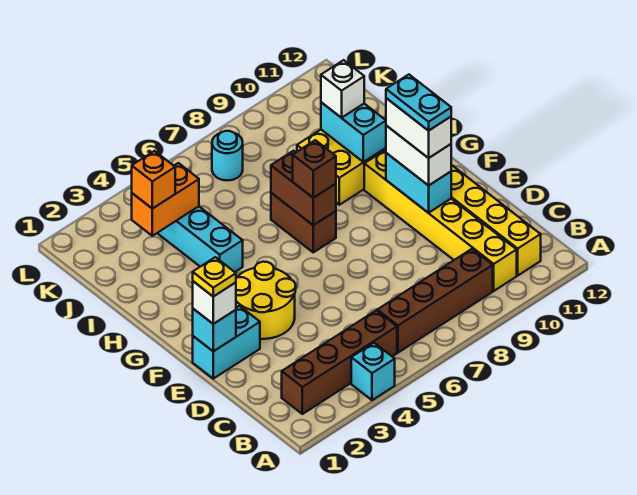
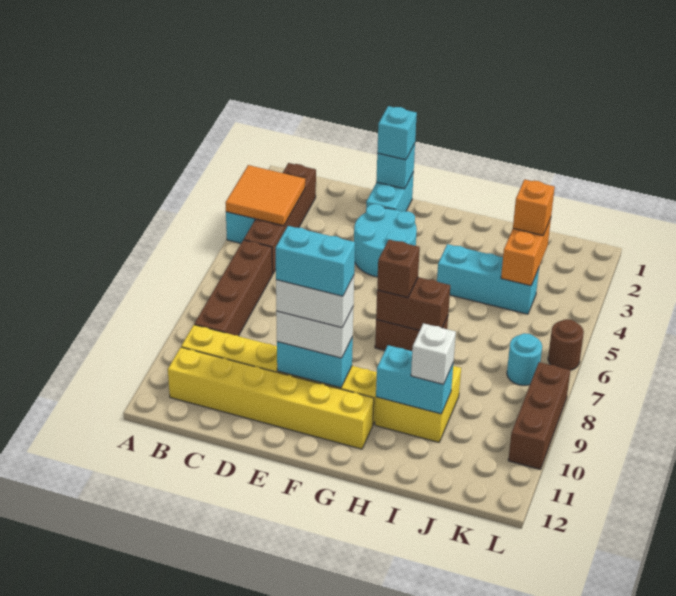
none -> orange 2x2 tile [225,165,305,226]
white 1x1 brick [193,281,236,324] -> cyan 1x1 brick [377,106,417,160]
yellow 1x1 plate [193,257,236,297] -> none
yellow 2x2 round brick [236,262,296,339] -> cyan 2x2 round brick [354,204,417,277]
cyan 1x2 plate [386,75,451,131] -> cyan 1x2 brick [276,226,355,296]
none -> brown 1x1 round brick [548,319,584,370]
none -> brown 1x3 brick [508,362,571,469]

